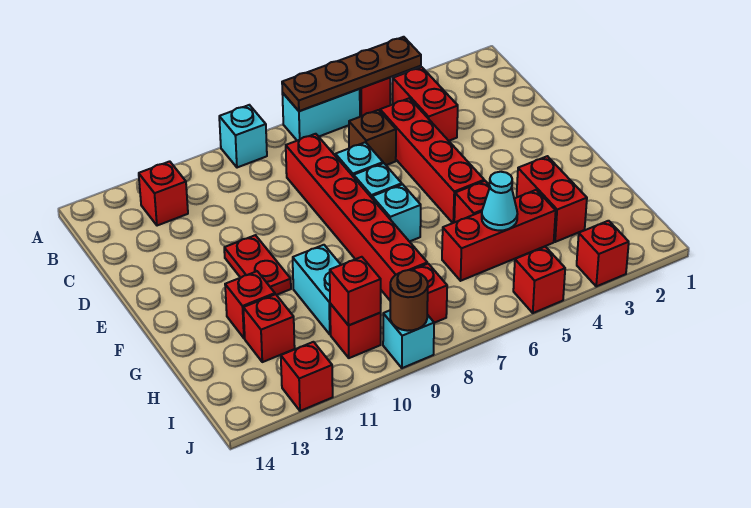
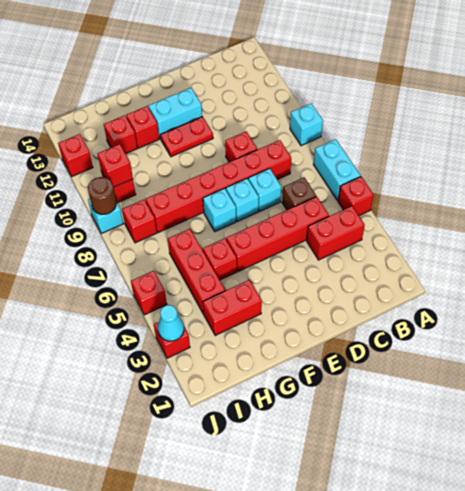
brown 1x4 plate [282,37,421,111] -> none
red 1x1 brick [139,161,188,226] -> red 1x1 brick moved to [225,132,257,162]
cyan 1x2 brick [293,245,341,334] -> cyan 1x2 brick moved to [148,88,202,139]
cyan 1x1 cone [482,172,517,231] -> cyan 1x1 cone moved to [158,305,184,341]

